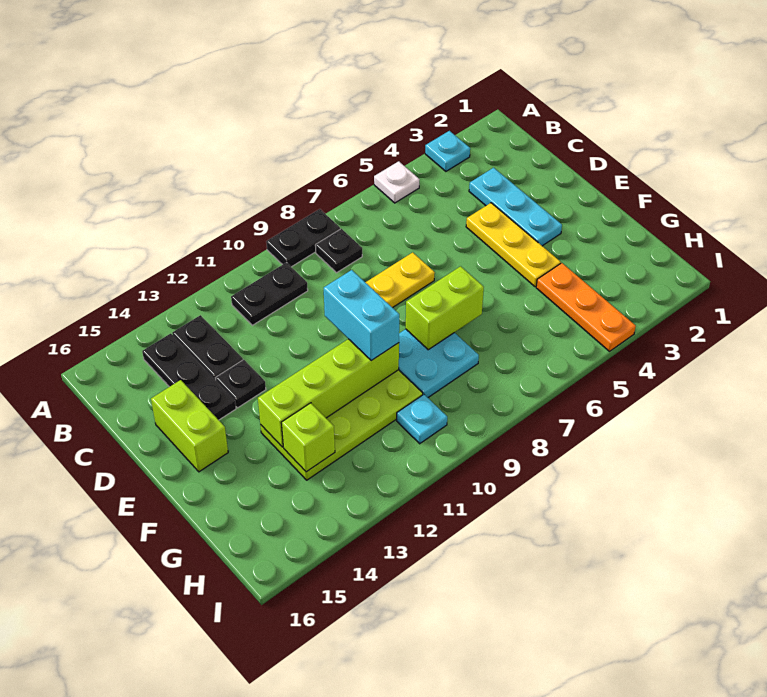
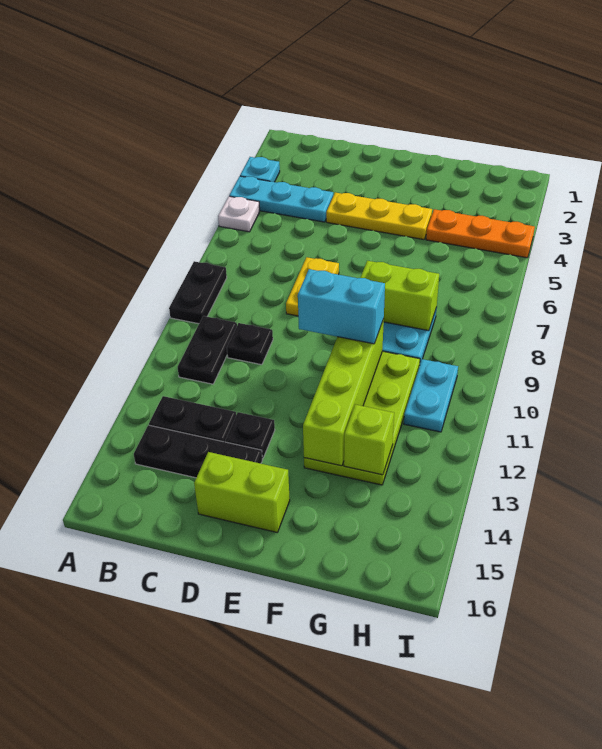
black 1x1 plate [315,229,362,273] -> black 1x1 plate moved to [227,323,273,365]
cyan 1x3 plate [469,168,562,246] -> cyan 1x3 plate moved to [229,176,333,222]
lime 1x2 brick [406,266,484,350] -> lime 1x2 brick turned to [360,261,439,331]
cyan 1x1 plate [397,394,447,444] -> cyan 1x2 plate [404,359,458,432]

